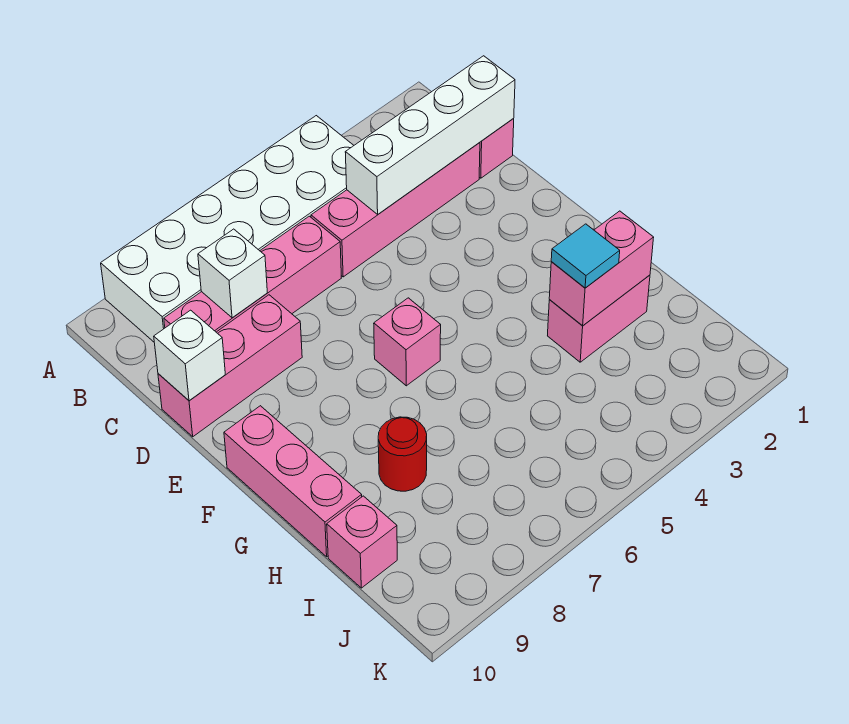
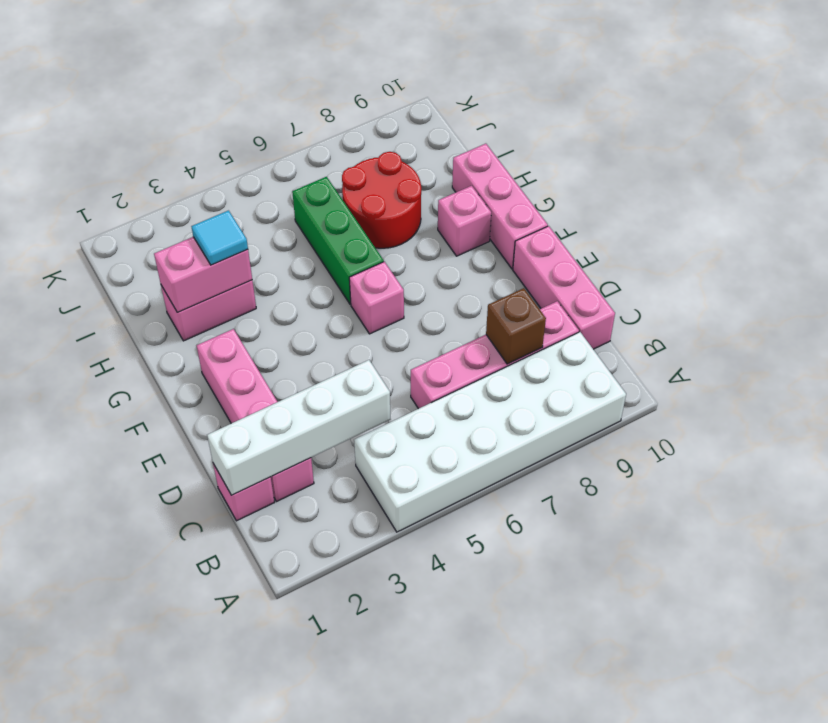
pink 1x4 brick [311,143,480,277] -> pink 1x4 brick turned to [197,329,314,502]
white 1x1 brick [198,229,267,318] -> brown 1x1 brick [486,288,546,364]
pink 1x3 brick [158,295,302,437] -> pink 1x3 brick turned to [513,226,615,349]
white 1x1 brick [154,310,225,401] -> none
none -> green 1x3 brick [292,177,384,304]
red 1x1 round brick [378,417,427,491] -> red 2x2 round brick [342,152,421,248]
pink 1x1 brick [327,496,397,588] -> pink 1x1 brick moved to [438,186,491,256]

